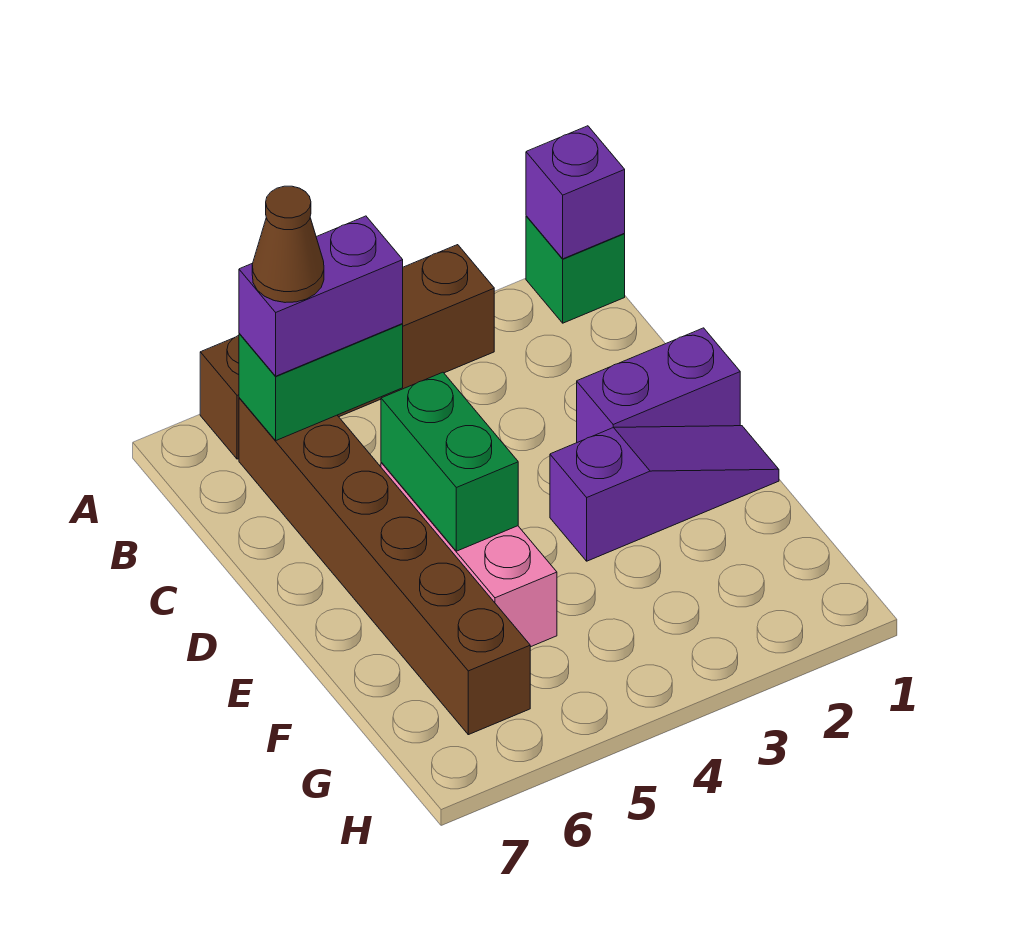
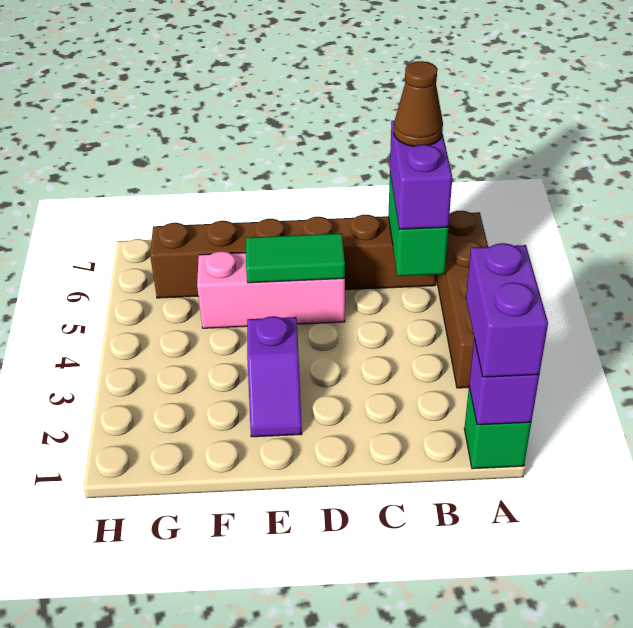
purple 1x2 brick [577,328,740,442] -> purple 1x2 brick moved to [466,243,548,377]
green 1x2 brick [381,372,518,551] -> green 1x2 tile [246,233,345,283]
purple 1x3 slope [550,426,779,561] -> purple 1x2 slope [247,316,302,437]

